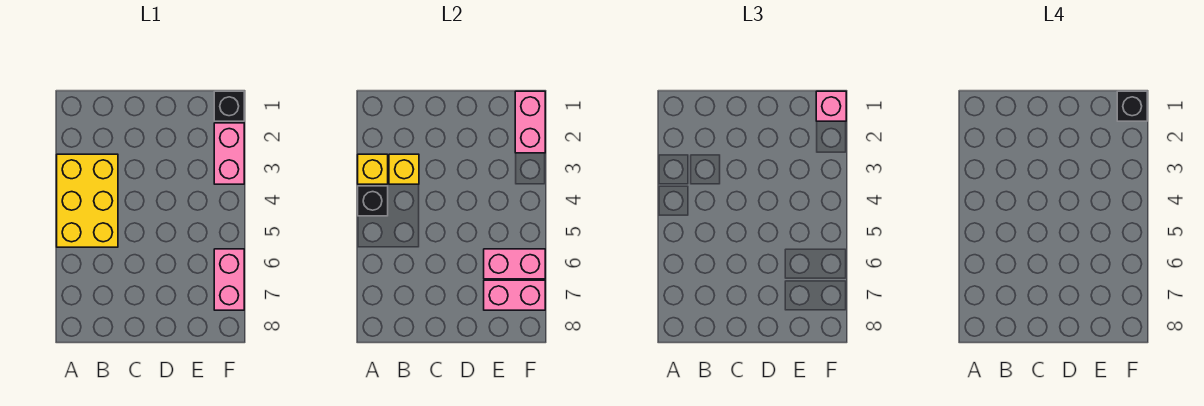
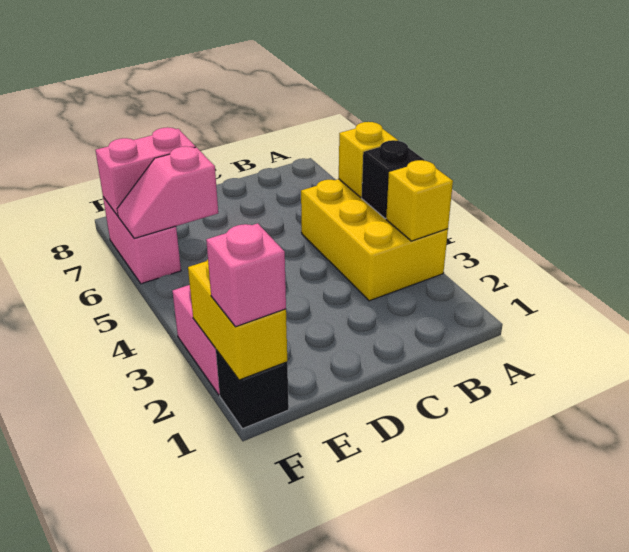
yellow 1x1 brick [389,154,419,184] -> yellow 1x1 brick moved to [339,122,398,197]
pink 1x2 brick [484,249,545,279] -> pink 1x2 slope [117,146,218,238]
pink 1x2 brick [515,91,545,153] -> yellow 1x2 brick [188,260,287,380]
black 1x1 brick [1117,91,1147,121] -> none

